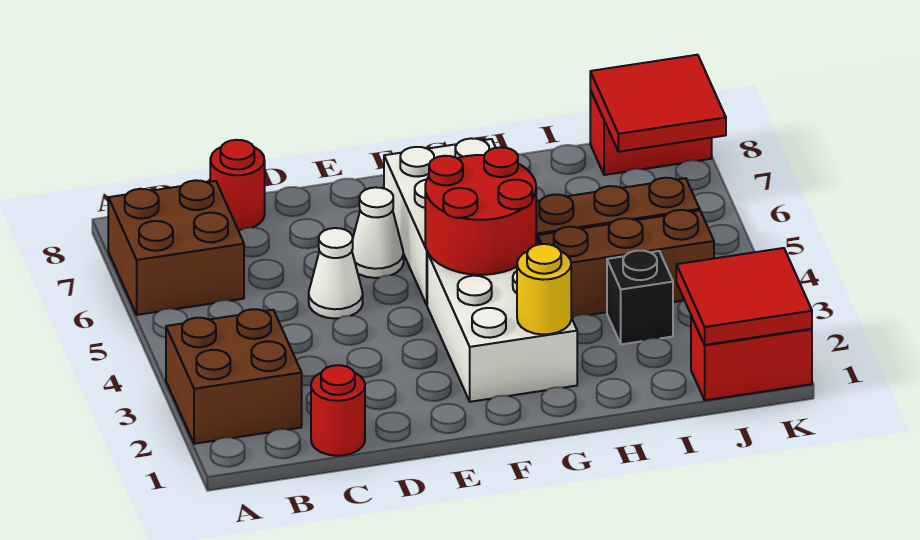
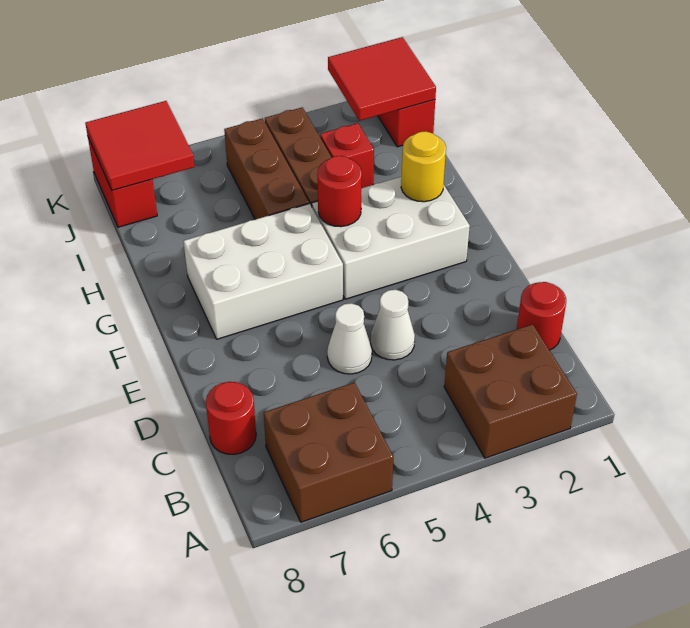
white 1x1 cone [352,187,404,278] -> white 1x1 cone moved to [371,290,415,360]
red 2x2 round brick [425,147,536,275] -> red 1x1 round brick [317,156,362,227]
black 1x1 brick [607,251,673,344] -> red 1x1 brick [320,123,374,188]

